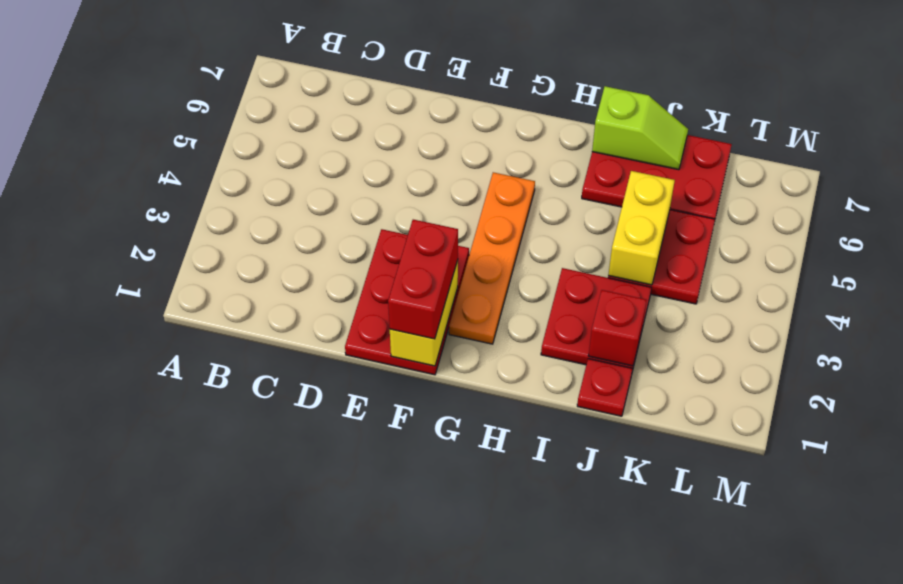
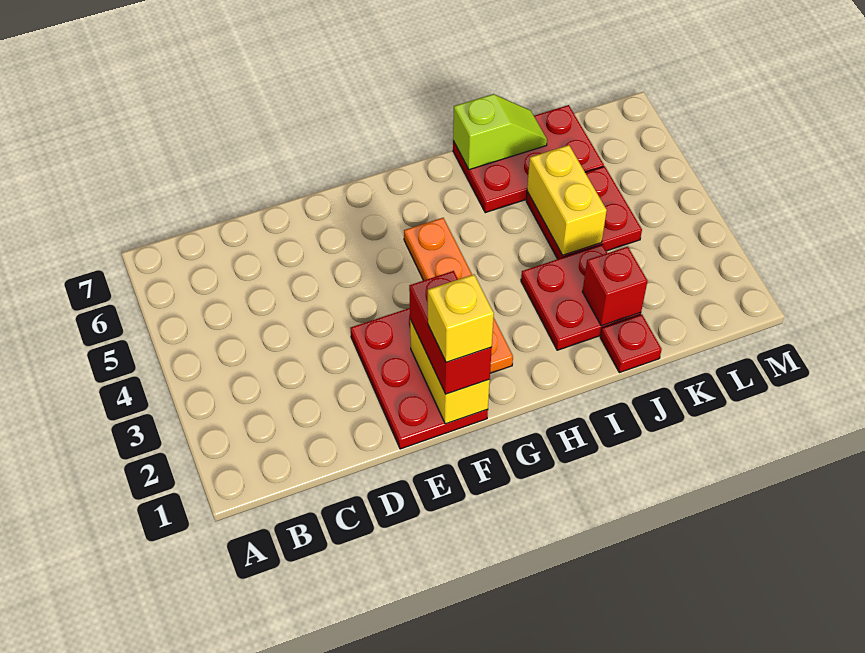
none -> yellow 1x1 brick [428,275,494,362]

